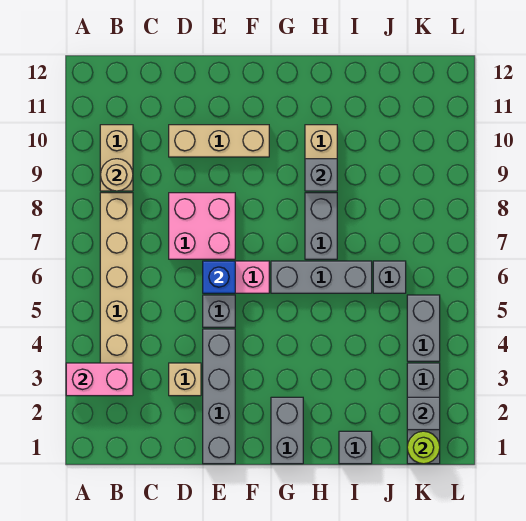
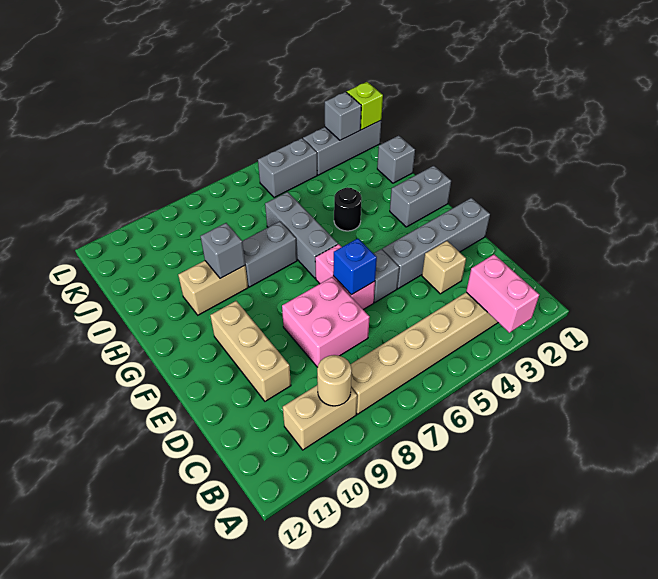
none -> black 1x1 round brick [334,187,362,231]
grey 1x1 brick [373,261,406,293] -> none
lime 1x1 round brick [407,431,440,464] -> lime 1x1 brick [347,82,383,130]

